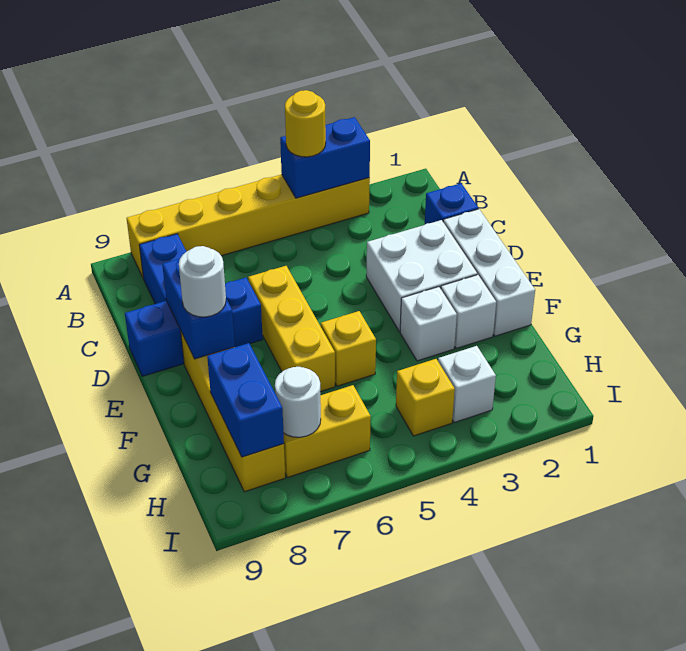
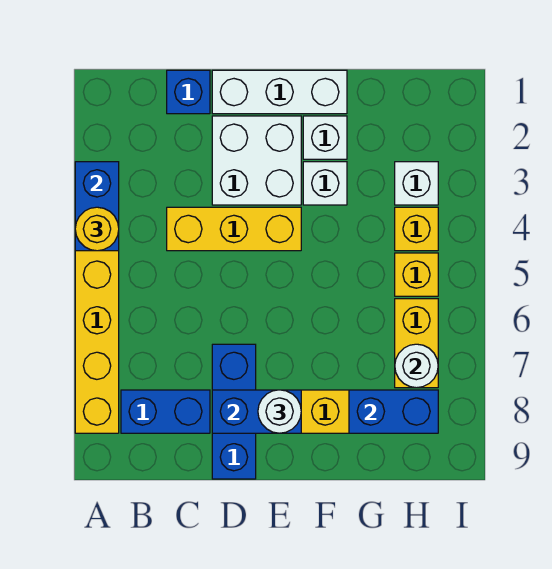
yellow 1x3 brick [248,266,335,392] -> yellow 1x3 brick moved to [167,207,301,251]
yellow 1x1 brick [321,311,376,386] -> yellow 1x1 brick moved to [395,253,438,296]

